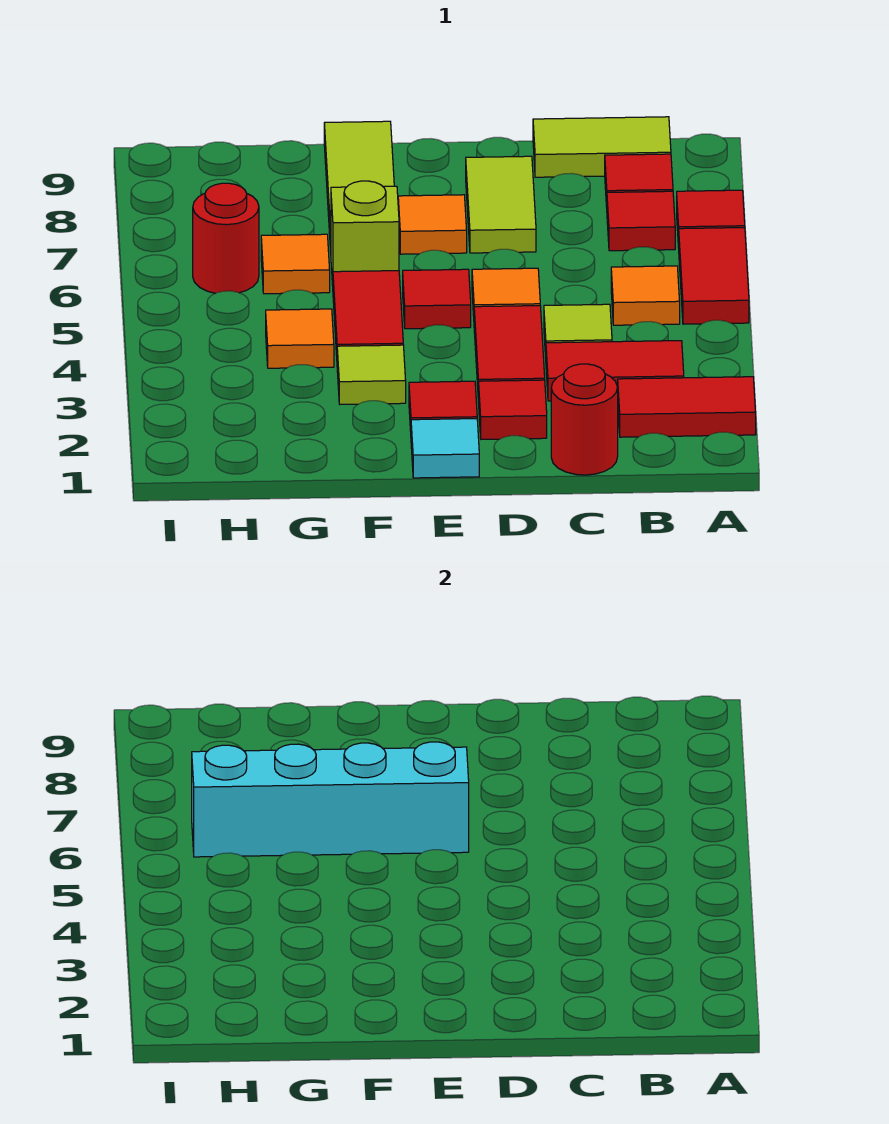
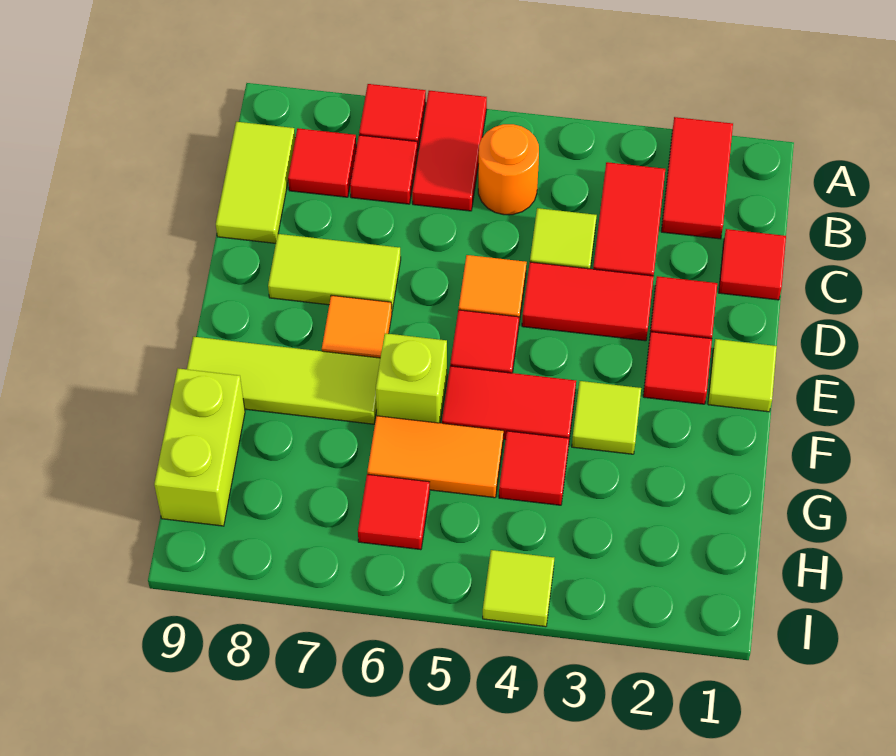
red 1x2 tile [679,228,749,324] -> red 1x2 tile turned to [412,91,487,211]
orange 1x1 tile [611,266,680,325] -> orange 1x1 round brick [478,124,539,215]
red 1x1 round brick [551,364,618,475] -> red 1x1 tile [719,229,786,300]
cyan 1x1 tile [411,419,479,478] -> lime 1x1 tile [708,339,777,412]
cyan 1x4 brick [192,742,469,857] -> none
orange 1x1 tile [266,309,334,368] -> red 1x1 tile [499,431,569,505]
orange 1x1 tile [261,234,330,294] -> orange 1x2 tile [367,416,504,498]
none -> lime 1x2 brick [154,368,245,526]
red 1x1 round brick [193,183,259,293] -> red 1x1 tile [358,474,430,550]
none -> lime 1x1 tile [483,550,554,627]

